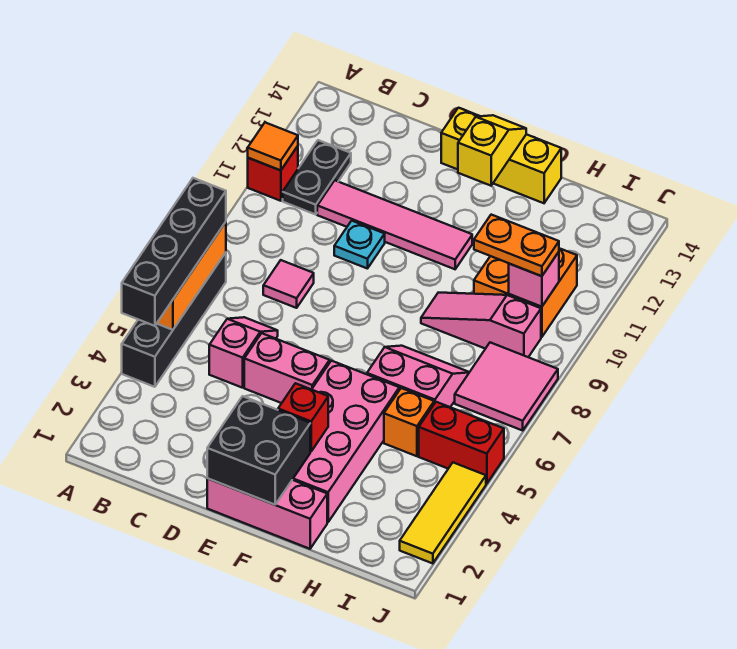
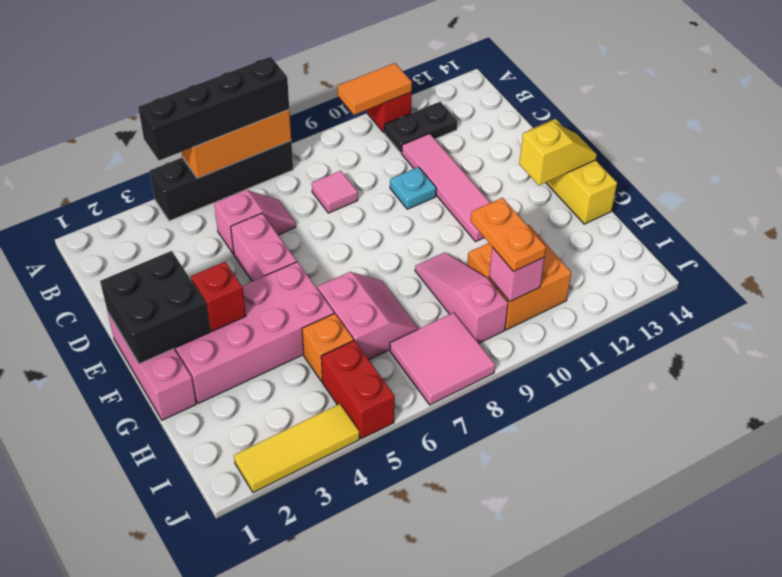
orange 1x1 tile [248,123,298,170] -> orange 1x2 tile [337,63,412,115]

